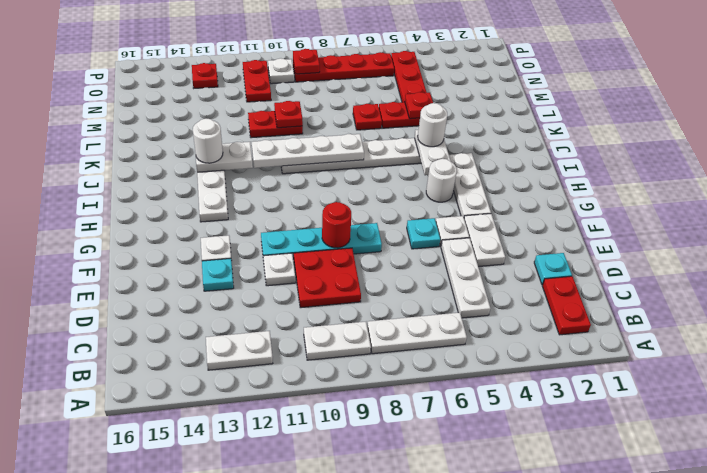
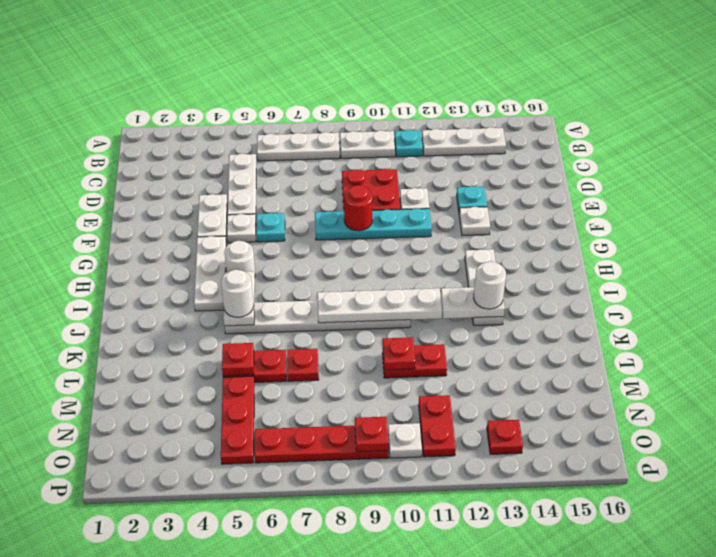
red 1x2 plate [542,276,591,335] -> none
white 1x2 plate [206,331,273,370] -> white 1x3 plate [422,127,506,156]
cyan 1x1 plate [534,253,572,285] -> cyan 1x1 plate moved to [395,130,423,157]

